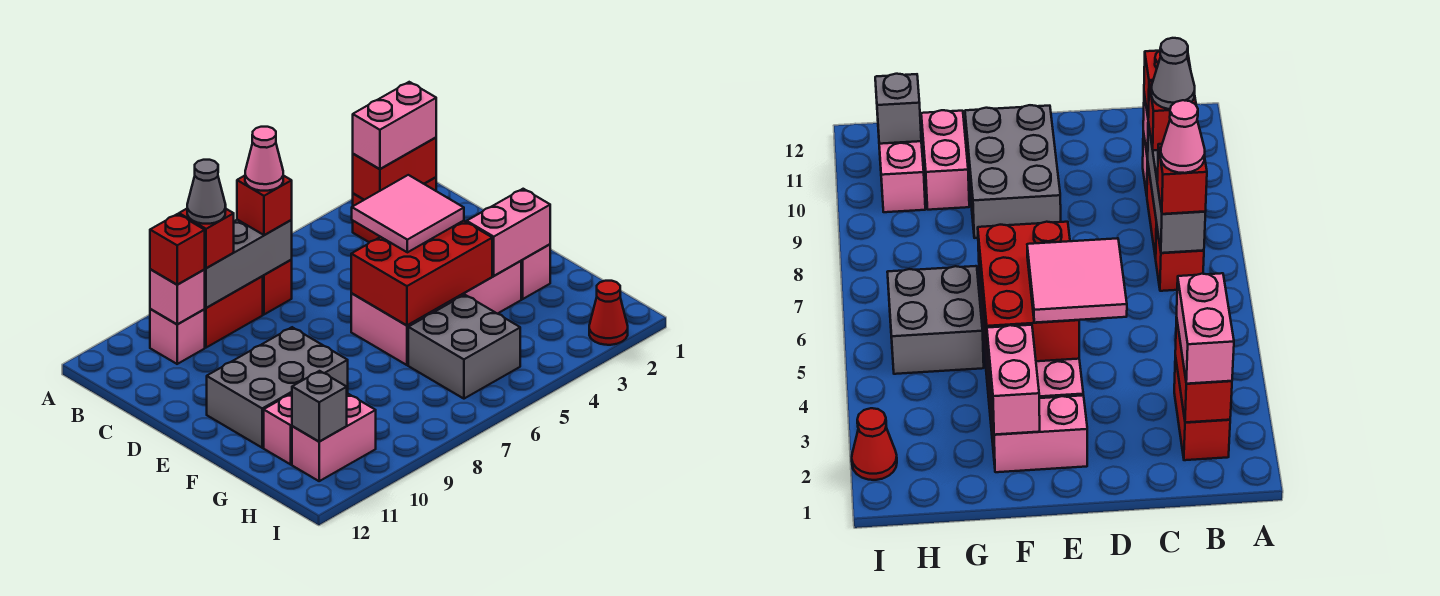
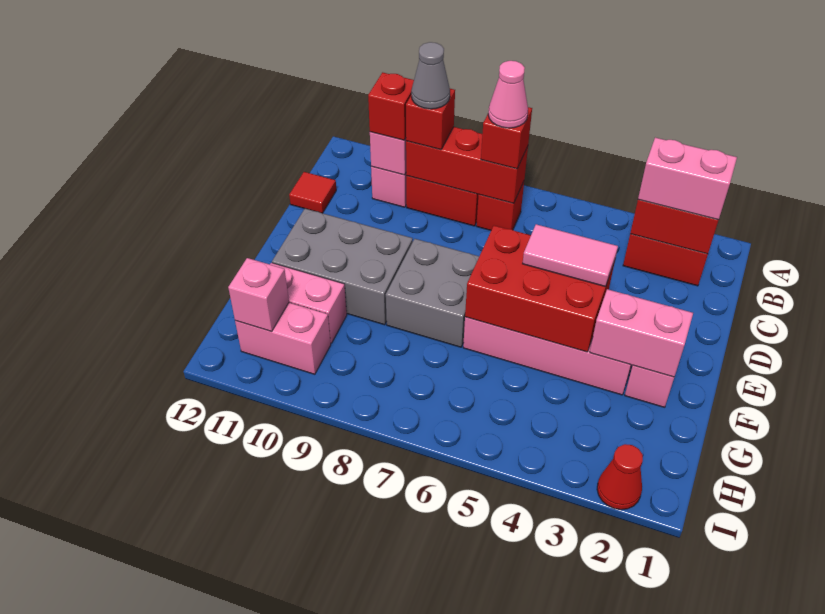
grey 1x3 brick [205,220,292,308] -> red 1x3 brick [406,127,528,203]
none -> red 1x1 tile [289,172,336,213]
pink 2x2 tile [352,175,464,252] -> pink 1x2 tile [523,224,618,287]
grey 2x2 brick [408,295,520,399] -> grey 2x2 brick moved to [386,239,479,347]
grey 1x1 brick [292,371,347,442] -> pink 1x1 brick [228,258,289,331]

